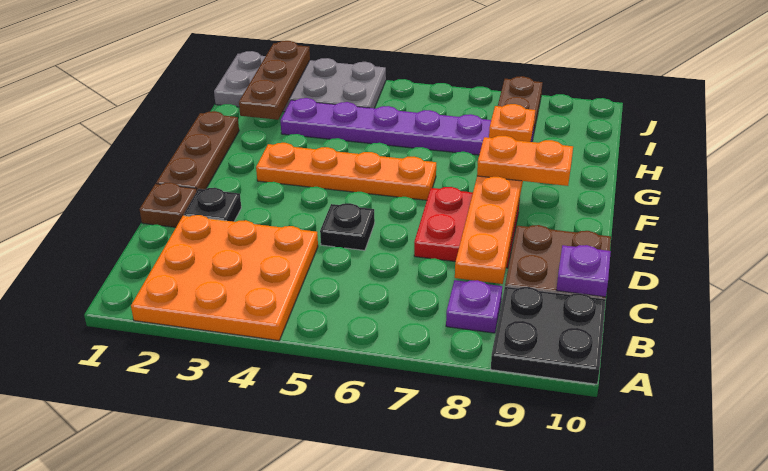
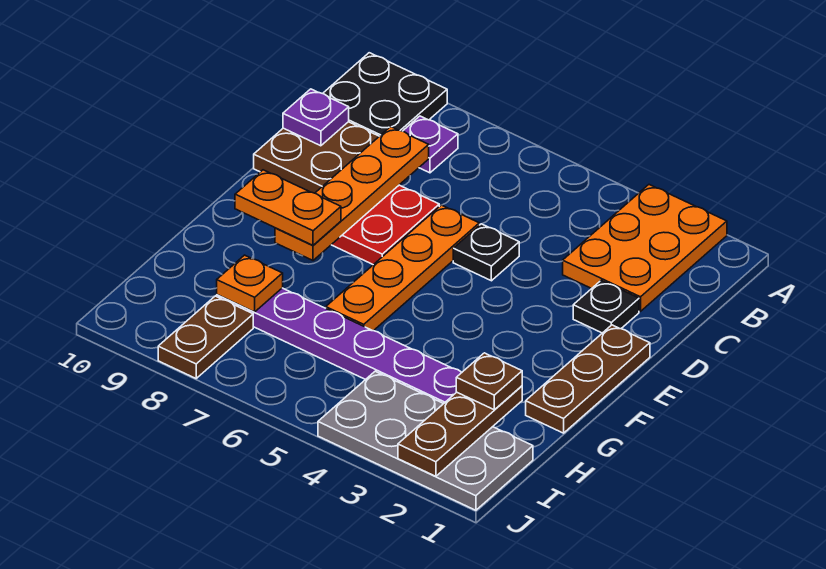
orange 3x3 plate [131,215,318,341] -> orange 2x3 plate [563,185,727,311]
brown 1x1 plate [140,183,197,227] -> brown 1x1 plate moved to [456,353,522,410]
orange 1x4 plate [256,143,436,200] -> orange 1x4 plate turned to [326,205,479,331]

